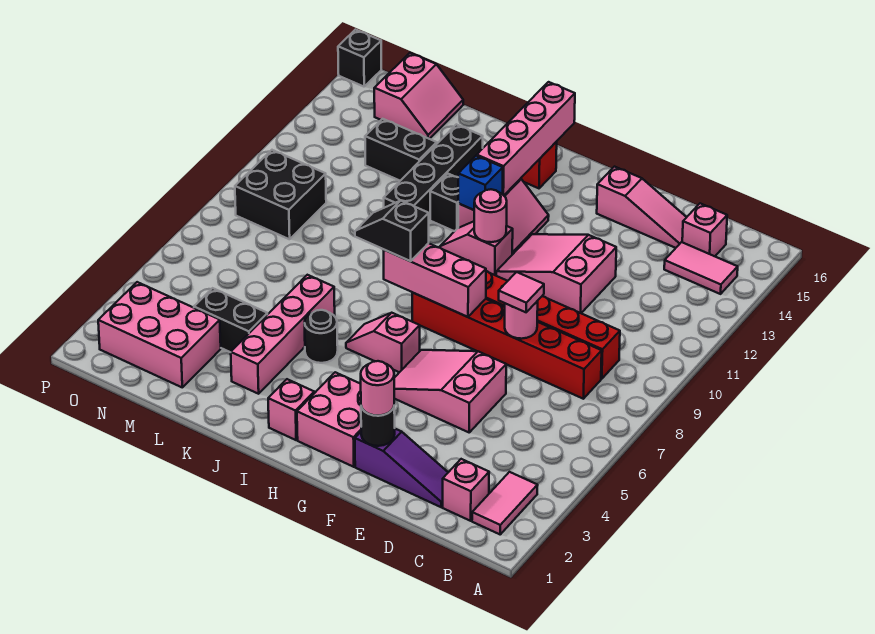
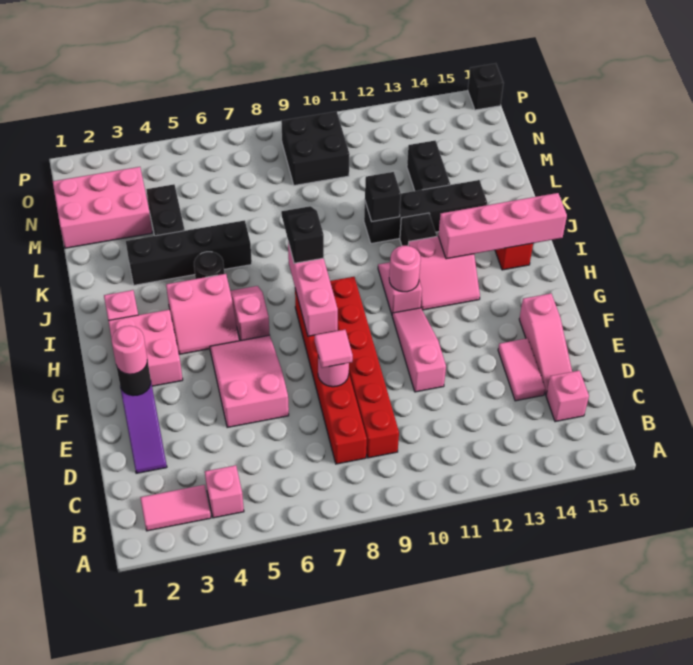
pink 1x2 tile [664,242,738,294] -> pink 1x2 tile moved to [498,338,545,401]
pink 1x1 brick [443,459,489,521] -> pink 1x1 brick moved to [205,465,244,518]
pink 2x3 slope [496,234,616,313] -> pink 1x3 slope [392,308,446,392]
blue 1x1 brick [458,156,503,210] -> none
pink 1x4 brick [231,275,335,394] -> black 1x4 brick [126,220,252,285]
none -> black 1x1 brick [365,172,401,222]
pink 2x3 brick [98,282,221,387] -> pink 2x3 brick turned to [53,167,152,248]
pink 2x2 slope [374,53,463,139] -> pink 2x2 slope moved to [166,274,239,354]

